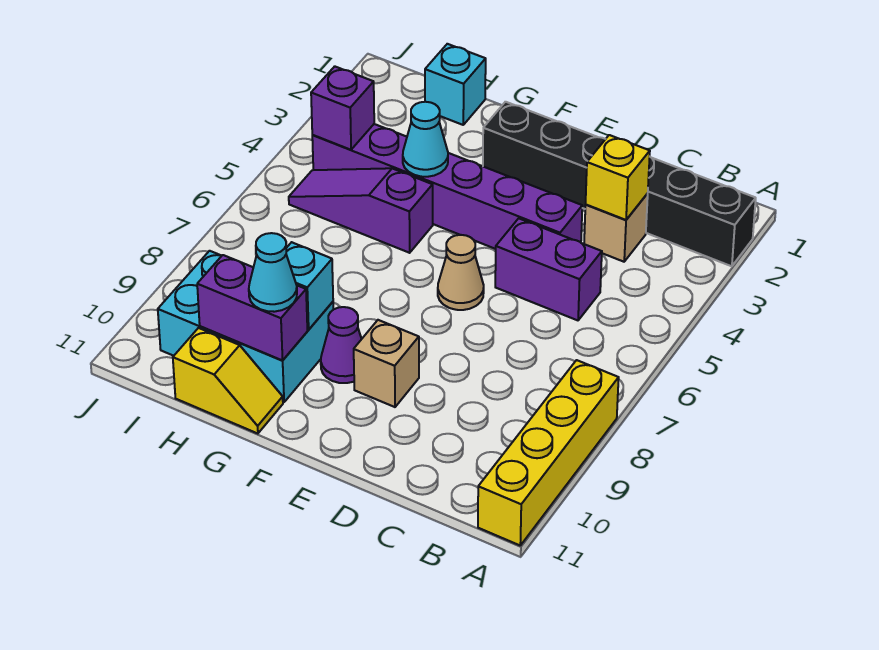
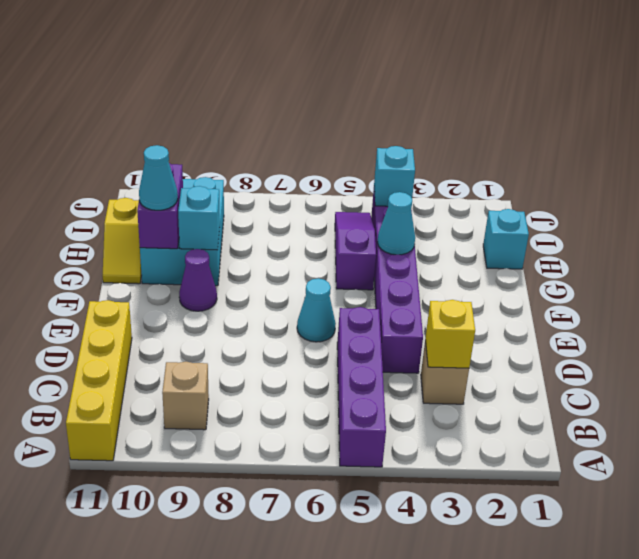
black 1x6 brick [483,102,756,266] -> none
yellow 1x4 brick [478,360,619,545] -> yellow 1x4 brick turned to [66,300,132,461]
purple 1x2 brick [495,218,602,320] -> purple 1x4 brick [337,307,386,467]
tan 1x1 cone [438,235,484,310] -> cyan 1x1 cone [297,278,336,342]
tan 1x1 brick [354,320,419,407] -> tan 1x1 brick moved to [162,362,209,430]
purple 1x1 brick [311,66,374,150] -> cyan 1x1 brick [374,146,415,206]

